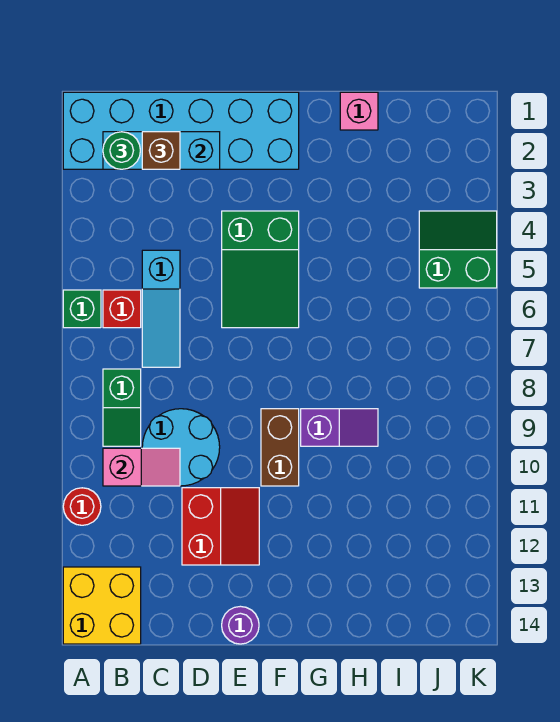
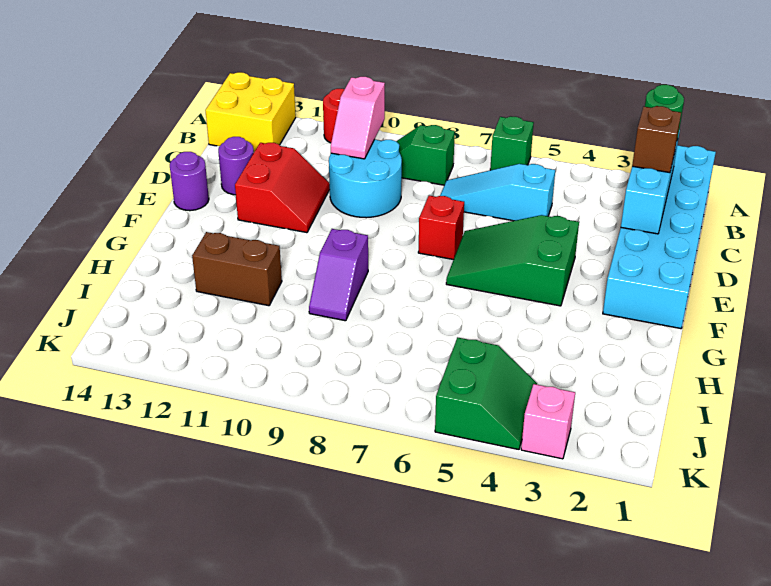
red 1x1 brick [103,290,141,328] -> red 1x1 brick moved to [418,196,464,260]
red 2x2 slope [182,488,259,565] -> red 2x2 slope turned to [235,143,330,233]
none -> purple 1x1 round brick [218,137,254,195]
brown 1x2 brick [261,409,299,486] -> brown 1x2 brick moved to [192,232,282,306]
pink 1x1 brick [340,92,378,130] -> pink 1x1 brick moved to [521,384,575,459]

